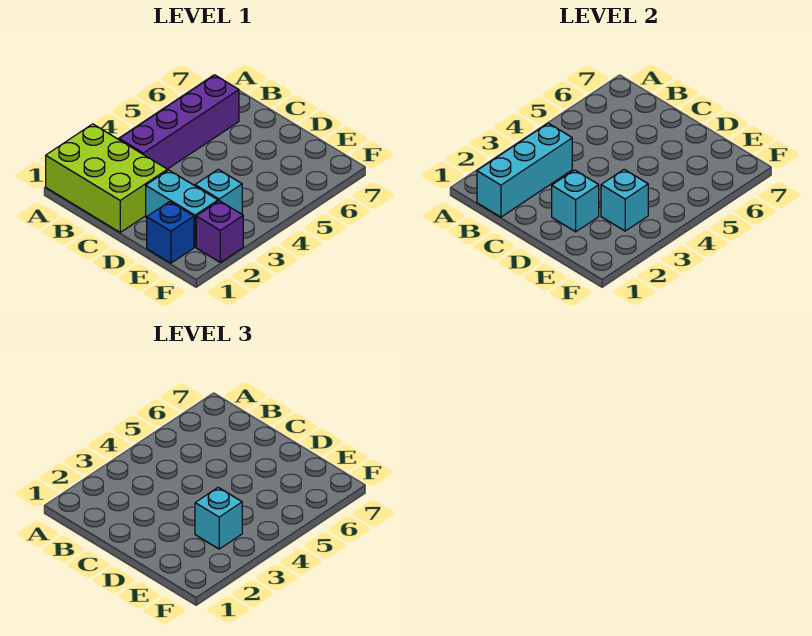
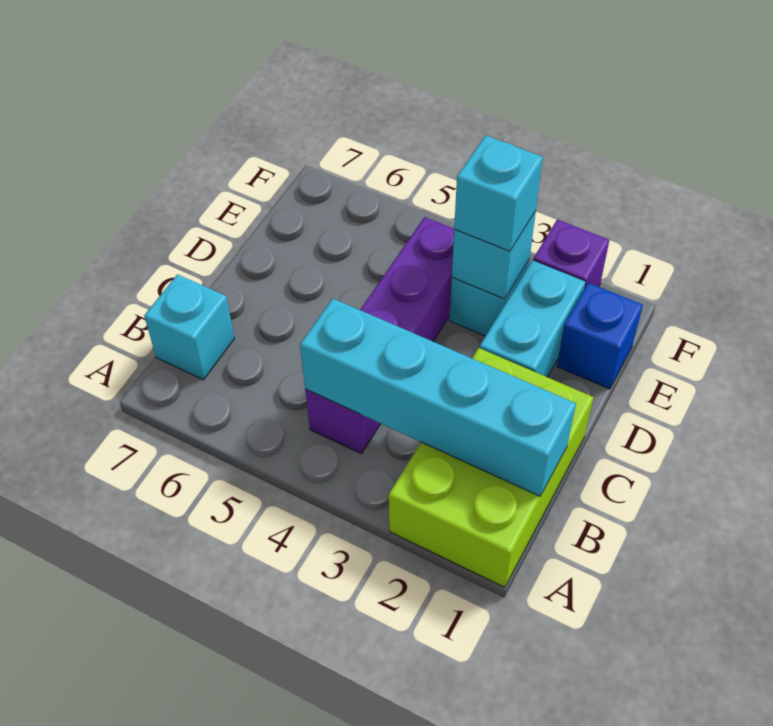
cyan 1x3 brick [477,123,572,217] -> cyan 1x4 brick [300,298,576,496]
purple 1x4 brick [119,75,239,169] -> purple 1x4 brick turned to [305,217,454,453]
cyan 1x1 brick [552,170,599,232] -> cyan 1x1 brick moved to [144,274,234,380]

